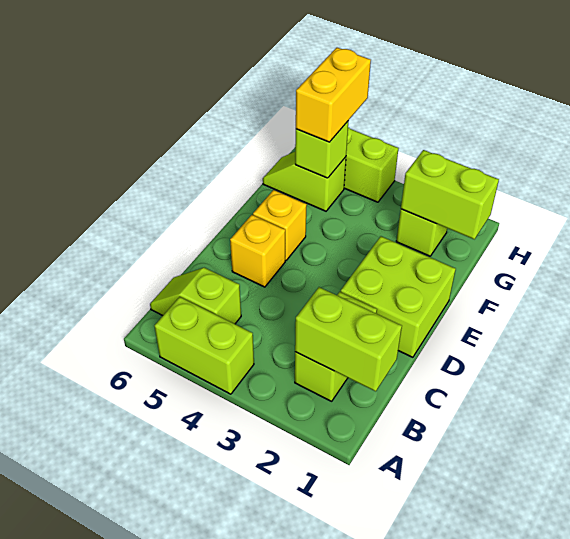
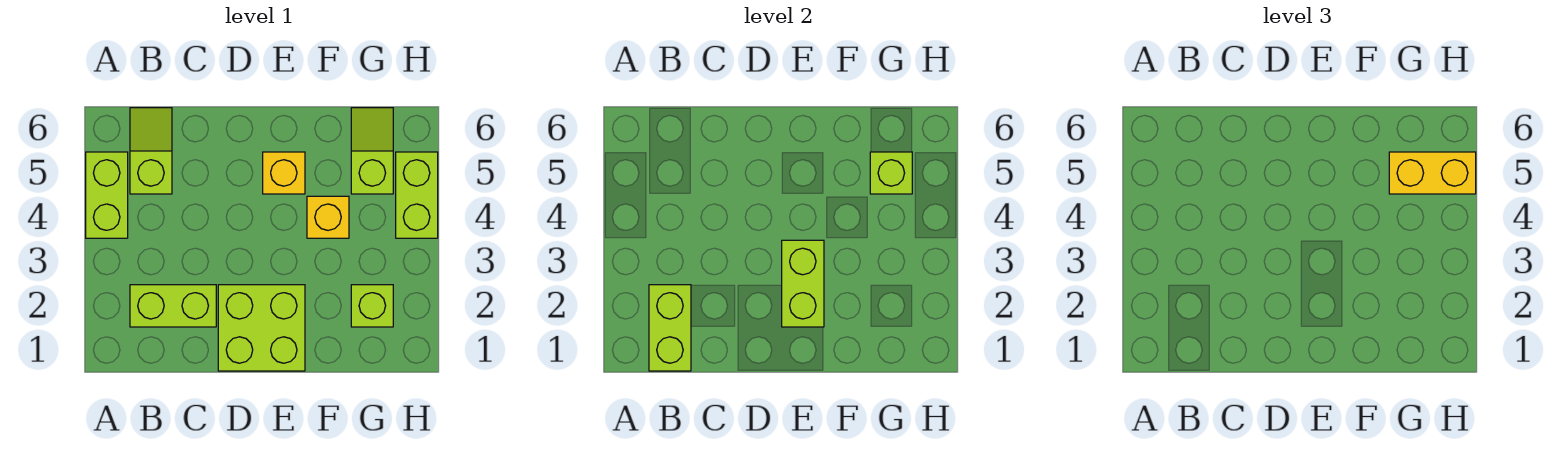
yellow 1x1 brick [230,215,285,287] -> yellow 1x1 brick moved to [307,196,349,238]
lime 1x2 brick [401,150,499,239] -> lime 1x2 brick moved to [782,240,824,327]

